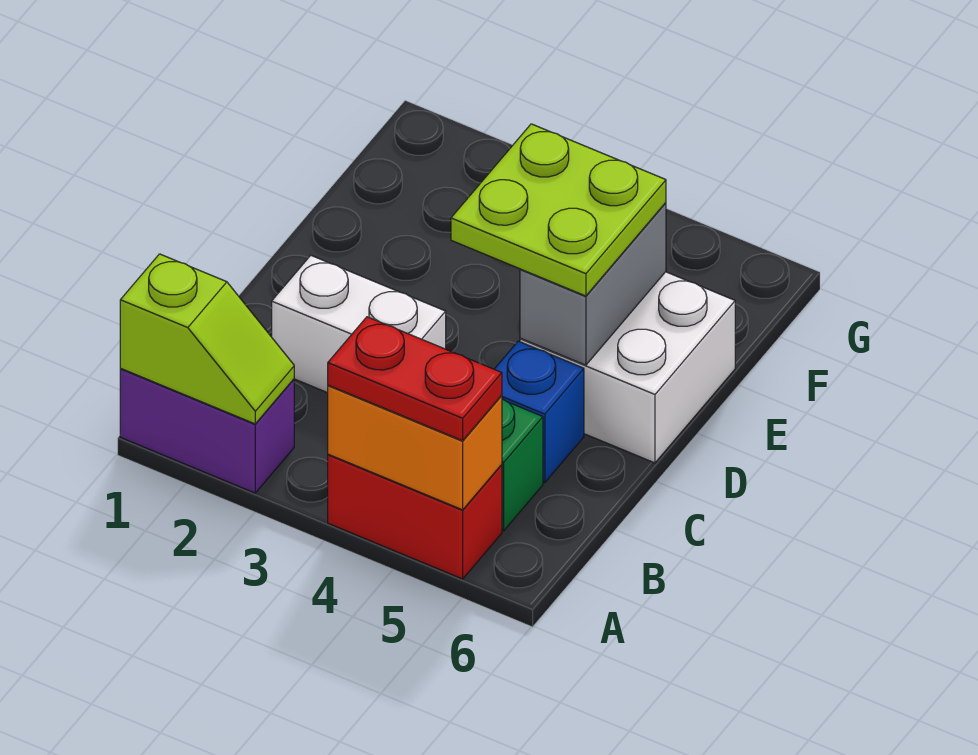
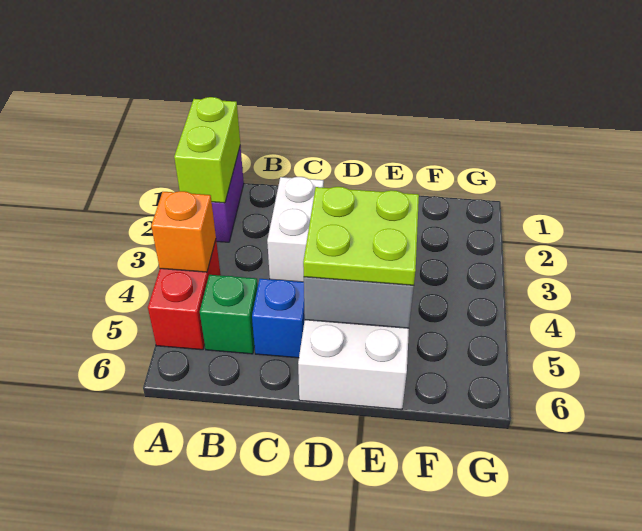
lime 1x2 slope [120,254,294,424] -> lime 1x2 brick [174,97,240,203]
orange 1x2 brick [328,385,502,510] -> orange 1x1 brick [151,191,216,272]
red 1x2 plate [328,317,502,441] -> none

